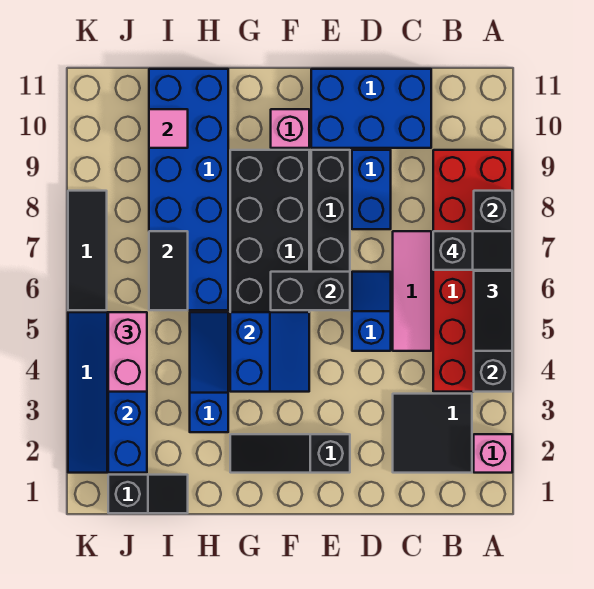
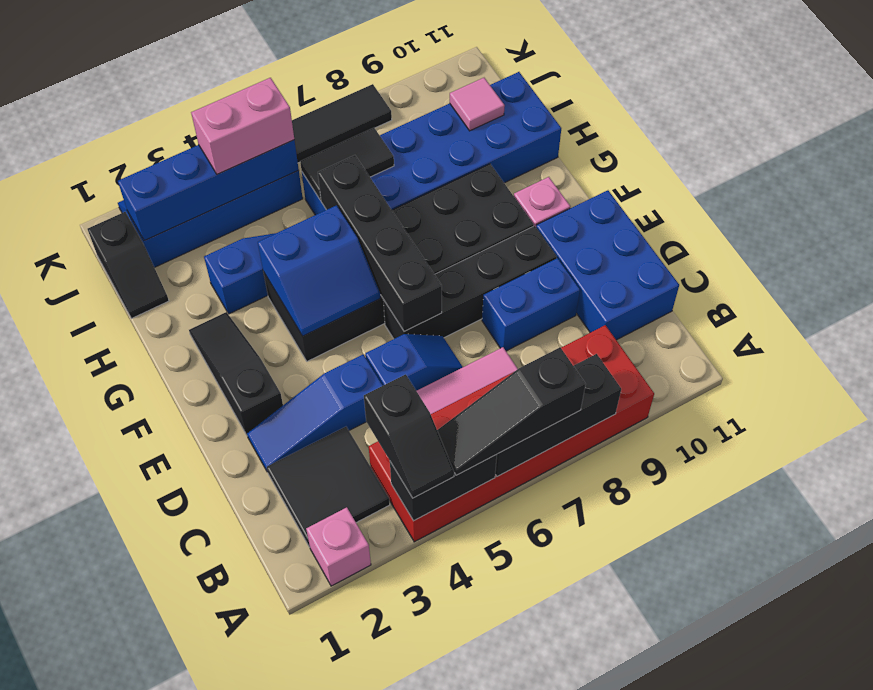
black 1x2 slope [433,231,512,270] -> black 1x2 slope moved to [364,374,454,498]
none -> blue 1x3 slope [247,355,383,472]
black 1x2 brick [271,272,350,310] -> black 1x4 brick [318,155,442,331]

